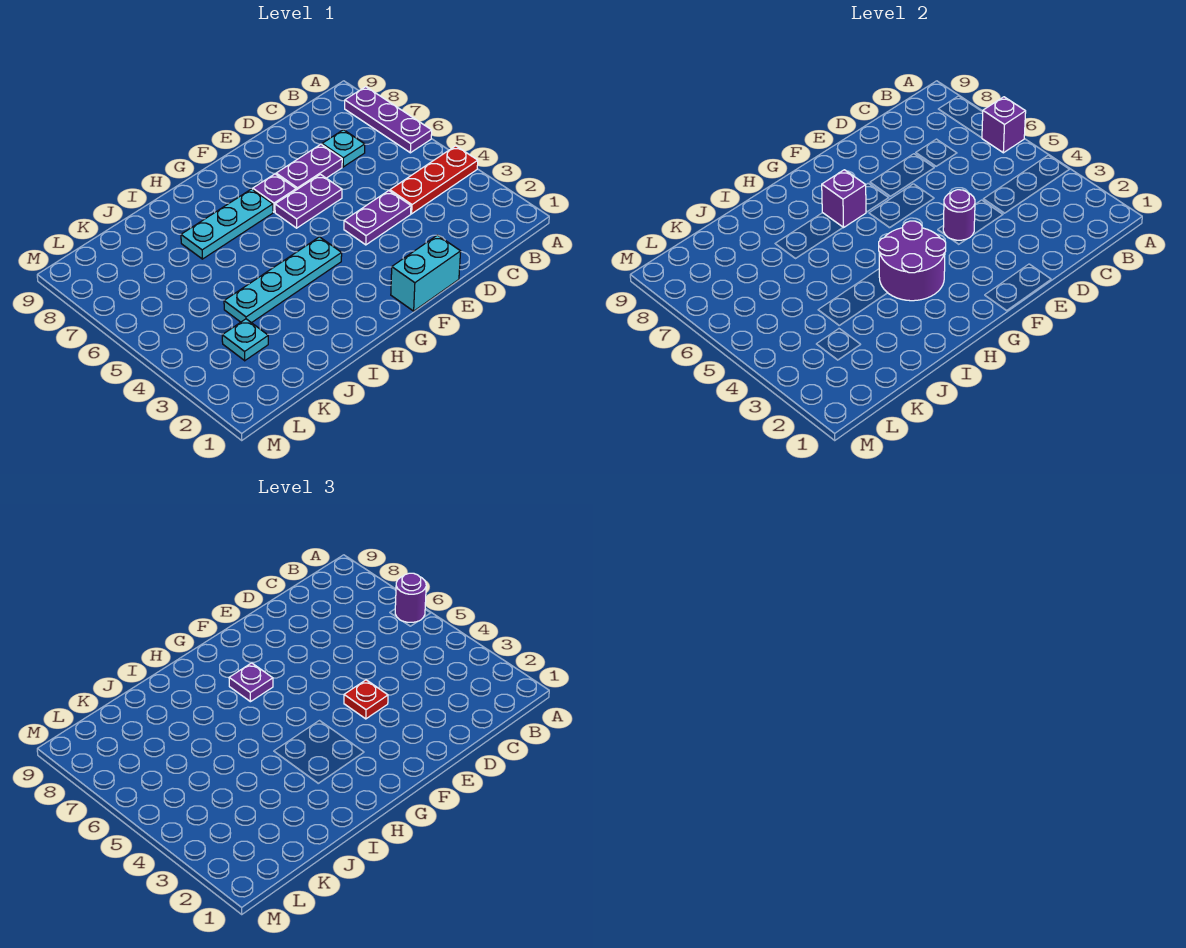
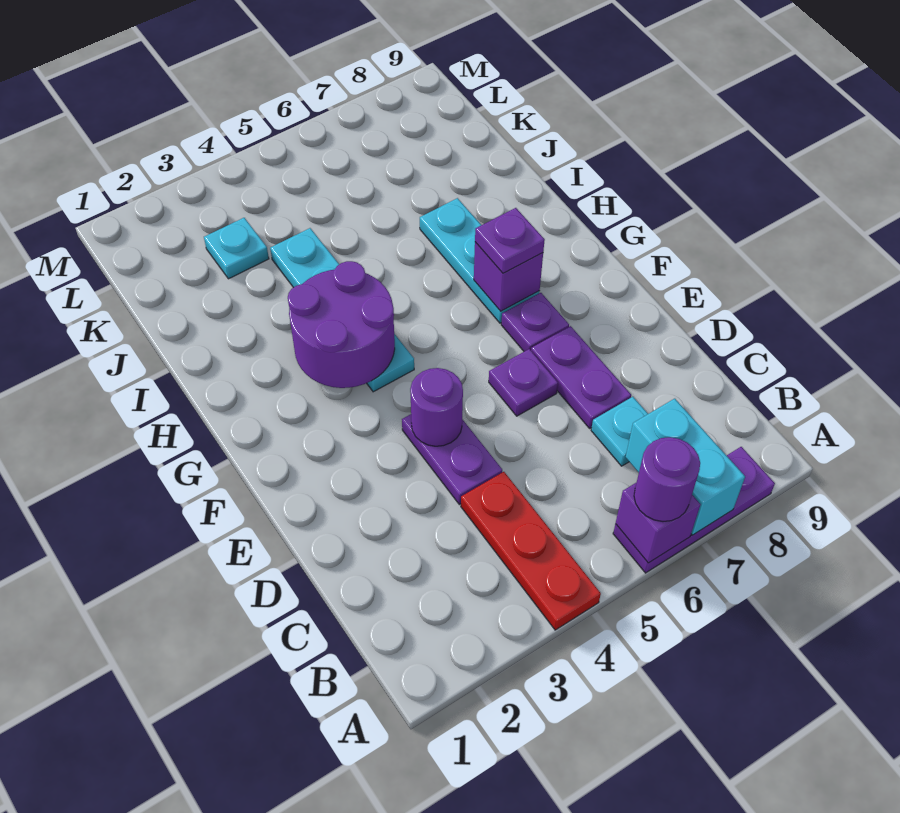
cyan 1x2 brick [391,235,461,311] -> cyan 1x2 brick moved to [626,399,745,535]
red 1x1 plate [344,680,388,719] -> none
purple 1x2 plate [275,175,342,228] -> purple 1x1 plate [489,349,558,416]

